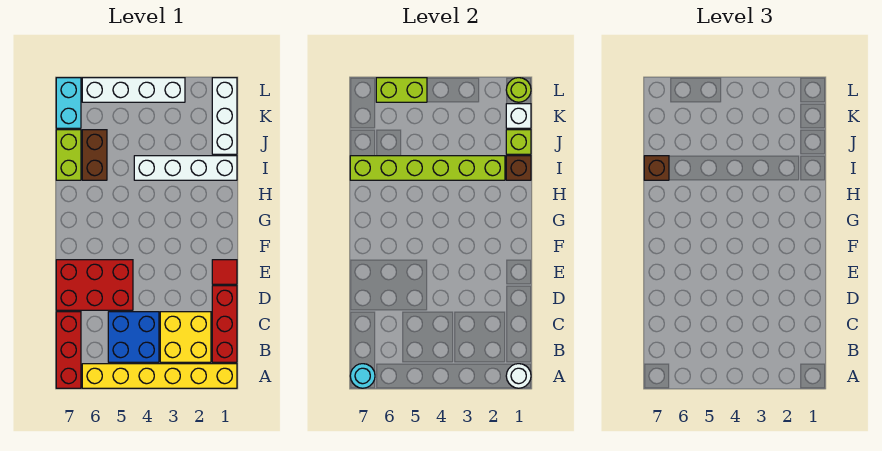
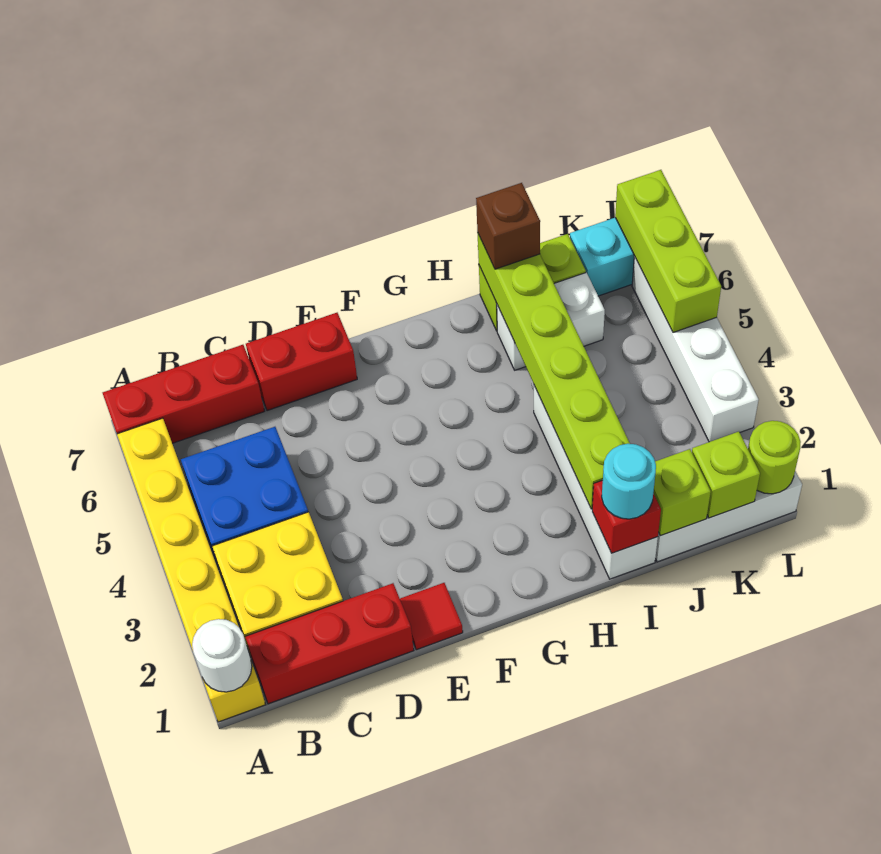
cyan 1x1 round brick [350,364,375,388] -> cyan 1x1 round brick moved to [602,444,656,519]
red 2x3 brick [56,260,133,310] -> red 1x2 brick [246,313,357,411]
brown 1x1 brick [506,156,531,180] -> red 1x1 brick [592,480,661,553]
brown 1x2 brick [82,130,107,180] -> white 1x2 brick [497,273,605,370]
white 1x1 brick [506,104,531,128] -> lime 1x1 brick [692,432,760,518]
lime 1x2 brick [376,78,427,102] -> lime 1x3 brick [615,170,721,332]

